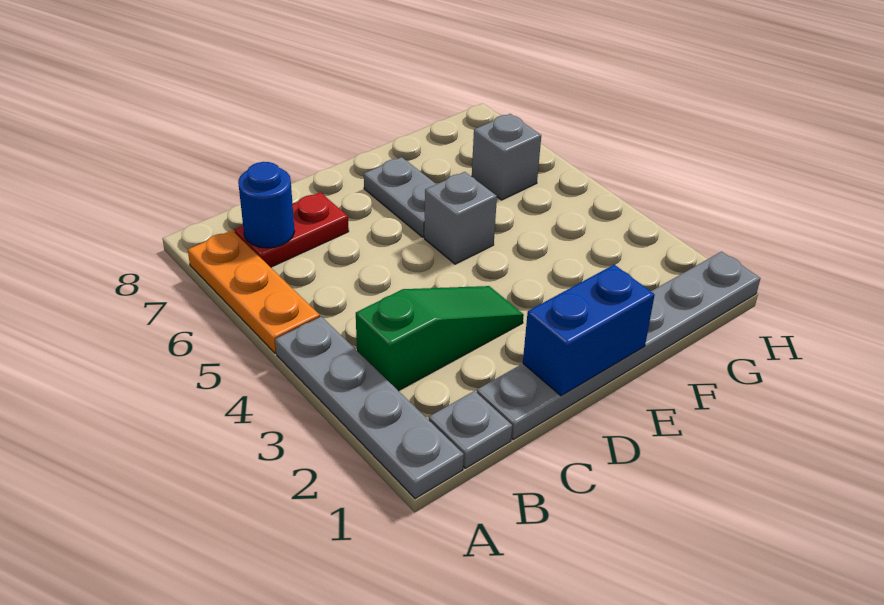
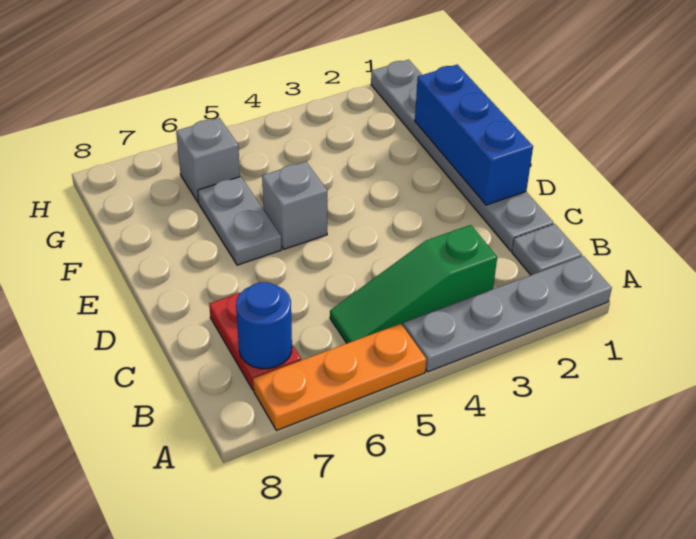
green 1x3 slope [356,286,524,391] -> green 1x3 slope turned to [330,225,497,343]
blue 1x2 brick [523,265,655,396] -> blue 1x3 brick [415,65,533,205]
grey 1x2 plate [364,157,436,237] -> grey 1x2 plate turned to [198,177,282,265]

